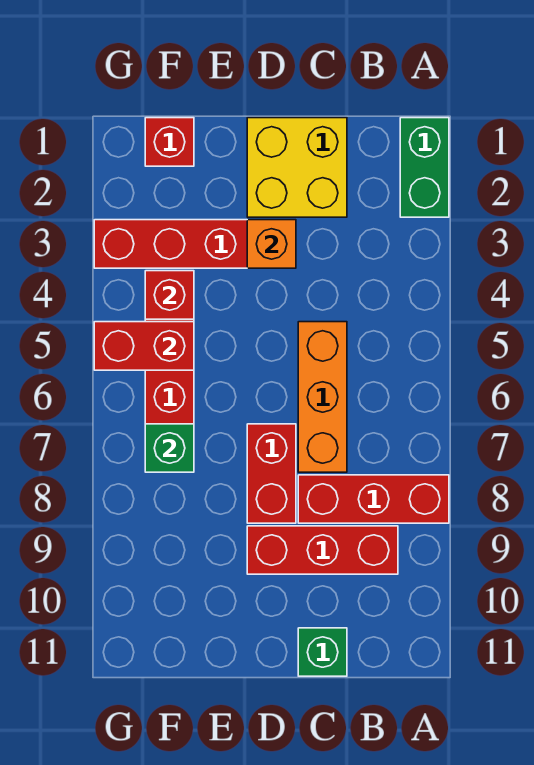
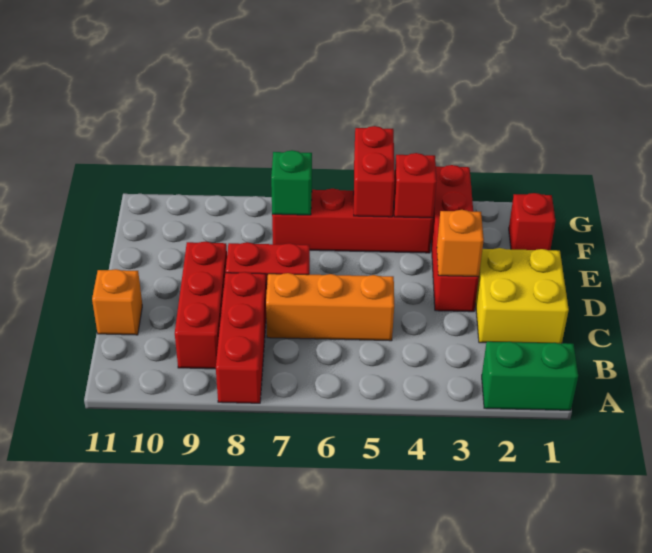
green 1x1 brick [298,628,347,676] -> orange 1x1 brick [92,269,142,335]

